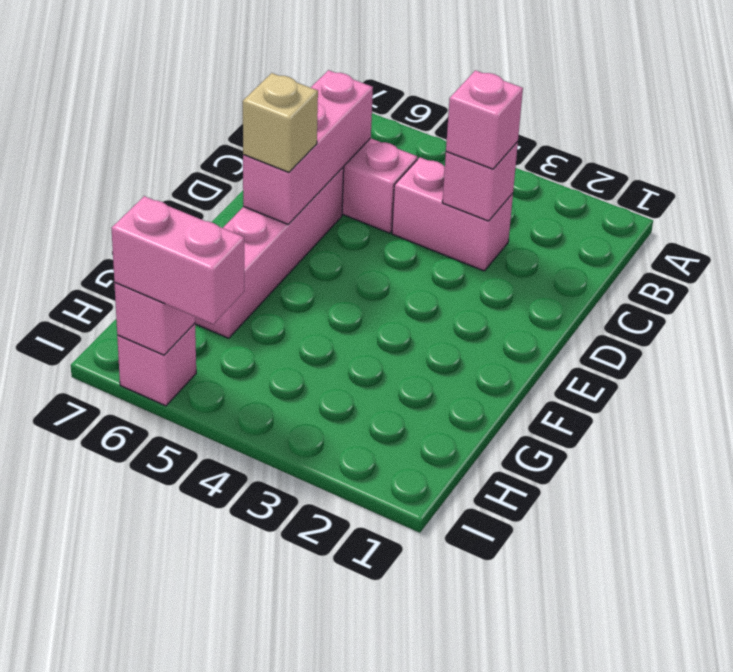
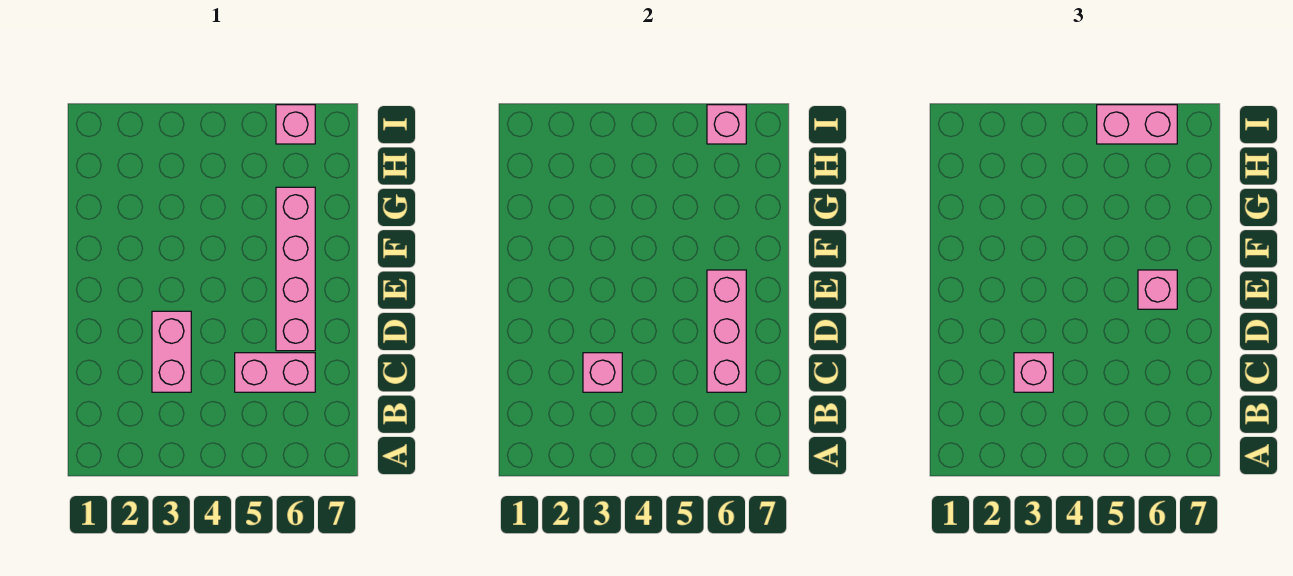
pink 1x2 brick [392,157,513,271] -> pink 1x2 brick turned to [152,311,191,392]
tan 1x1 brick [243,73,318,172] -> pink 1x1 brick [1138,270,1177,309]

